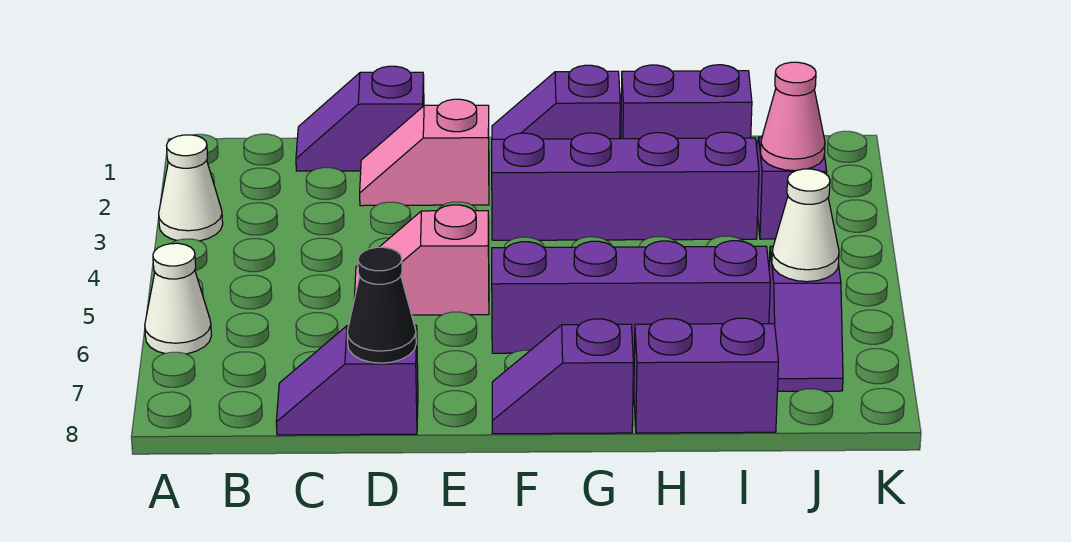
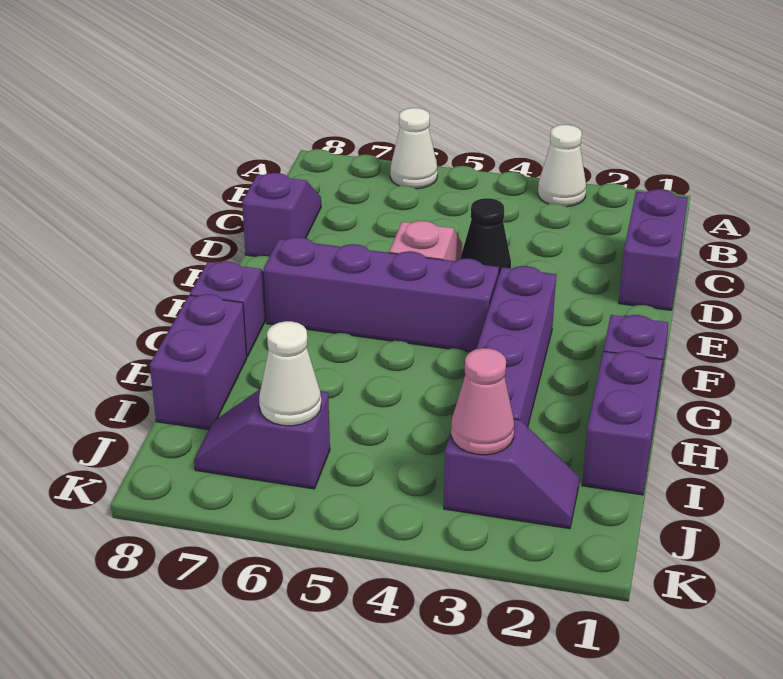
purple 1x2 slope [296,66,424,171] -> purple 1x2 brick [619,189,688,310]
pink 1x2 slope [360,99,489,206] -> none
black 1x1 cone [347,247,416,363] -> black 1x1 cone moved to [460,198,511,277]
purple 1x4 brick [492,241,770,353] -> purple 1x4 brick turned to [264,237,499,352]

